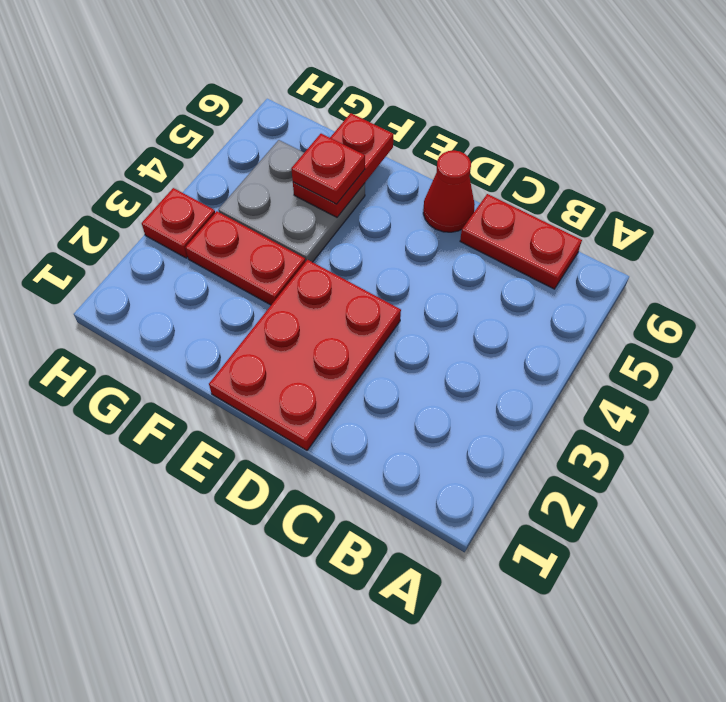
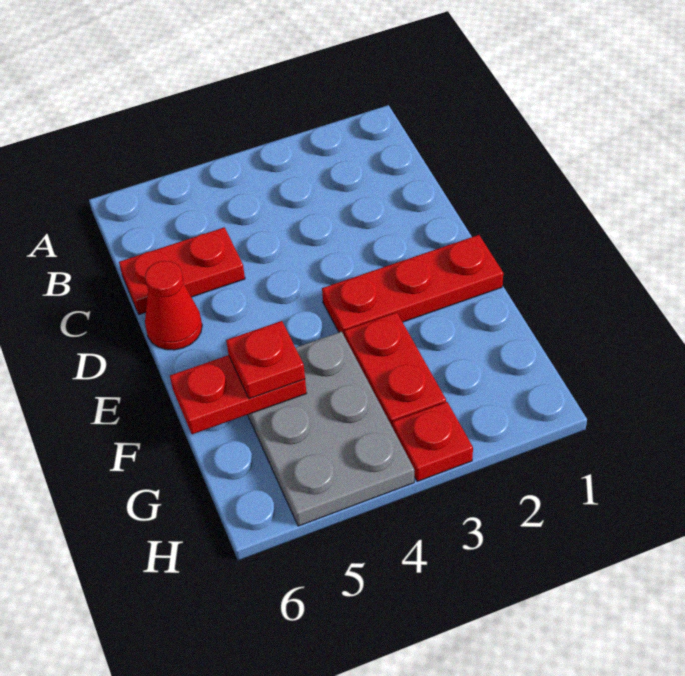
red 1x2 plate [460,194,582,289] -> red 1x2 plate turned to [119,227,245,314]
red 2x3 plate [209,260,401,450] -> red 1x3 plate [322,235,503,337]
grey 2x2 plate [218,140,365,262] -> grey 2x3 plate [248,332,414,526]

